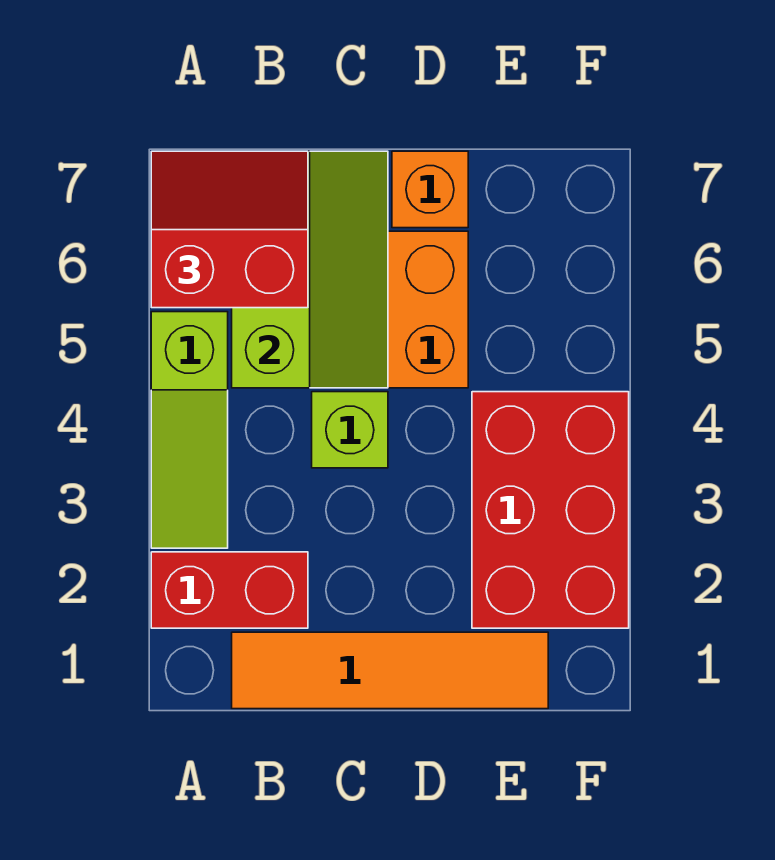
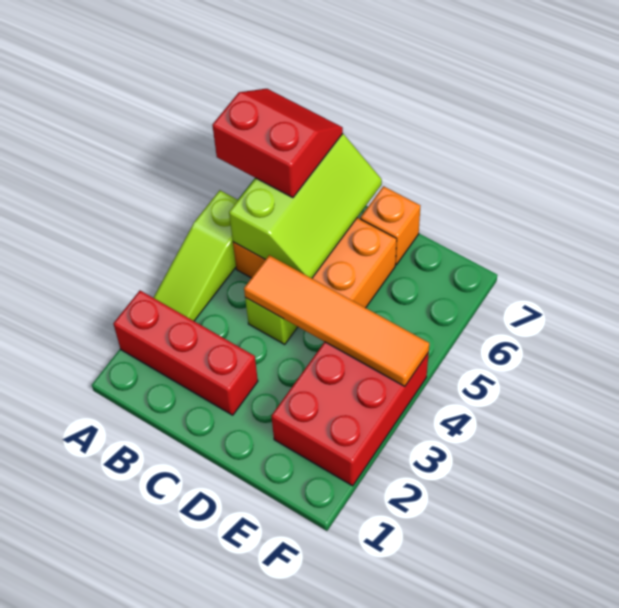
red 1x2 brick [151,552,308,628] -> red 1x3 brick [113,291,258,415]
orange 1x4 tile [232,632,548,709] -> orange 1x4 tile moved to [244,255,429,386]

